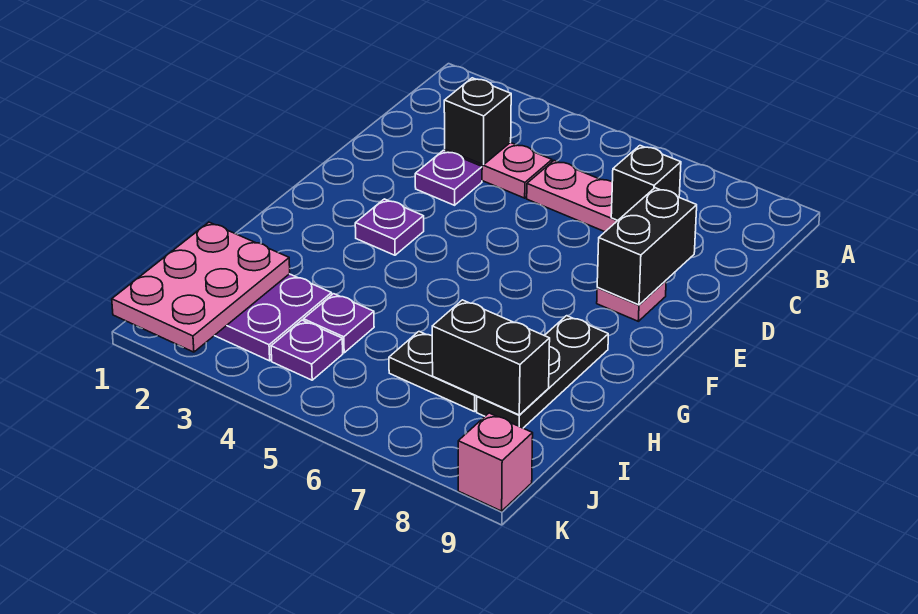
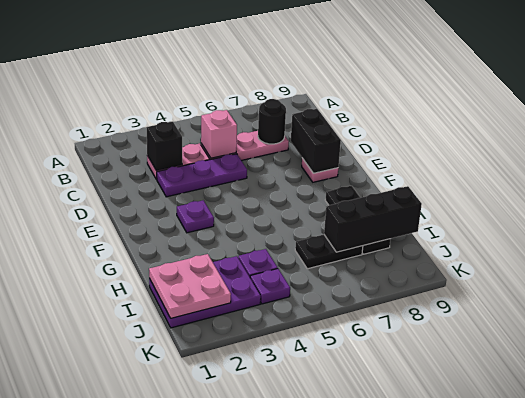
black 1x1 brick [611,146,681,221] -> black 1x1 round brick [258,99,286,144]
purple 1x1 plate [415,151,482,205] -> purple 1x3 plate [157,154,247,197]
pink 2x3 plate [112,222,290,352] -> pink 2x2 plate [149,254,231,318]
black 1x2 brick [432,300,550,415] -> black 1x3 brick [324,186,422,252]
pink 1x1 brick [458,413,533,511] -> pink 1x1 brick moved to [201,110,237,158]

